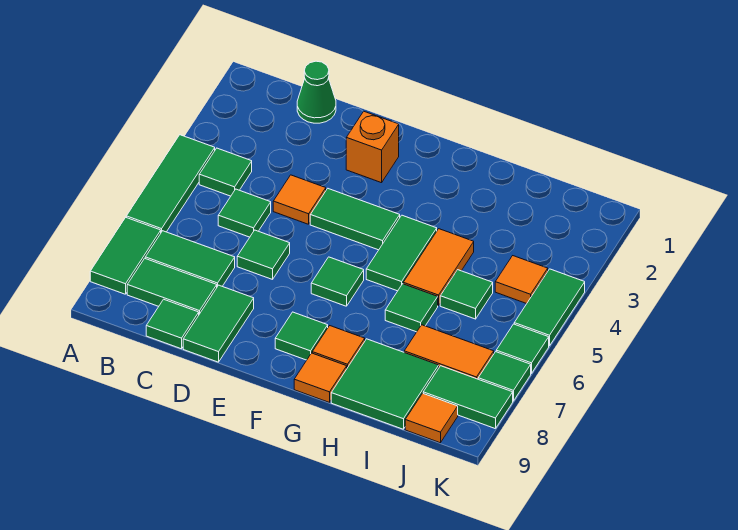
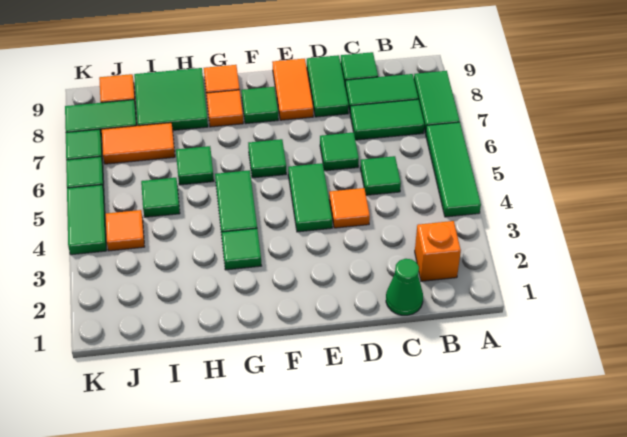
green 1x1 tile [199,148,252,196] -> green 1x1 tile moved to [221,229,261,270]
orange 1x1 brick [346,111,399,183] -> orange 1x1 brick moved to [415,221,461,281]
green 1x2 tile [310,189,400,250] -> green 1x2 tile turned to [288,163,332,232]
orange 1x2 tile [403,229,474,306] -> orange 1x2 tile moved to [272,59,313,120]

